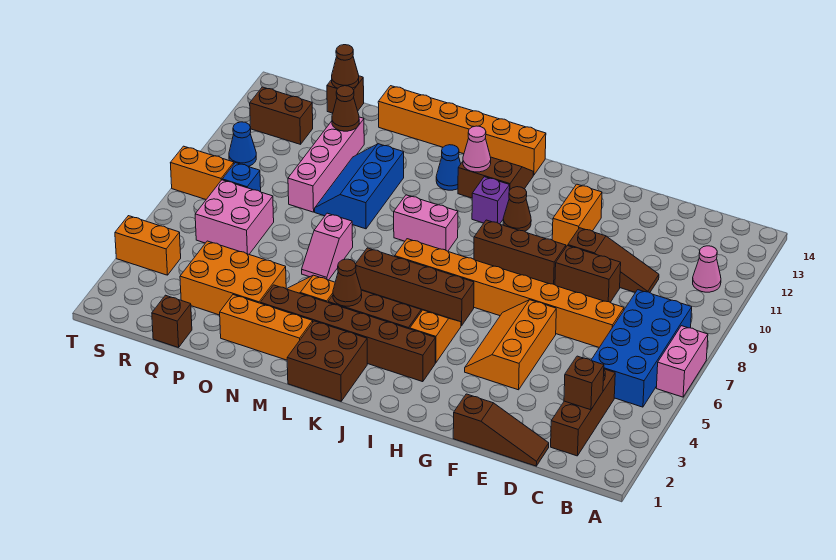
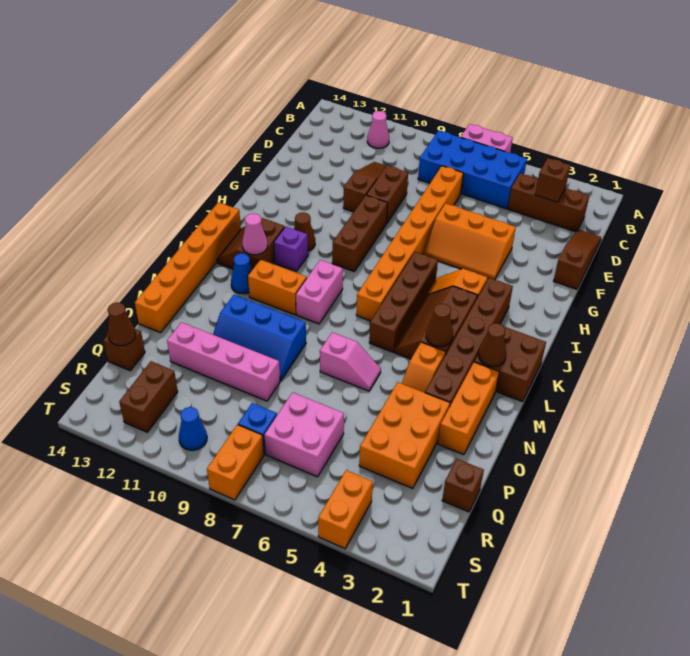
orange 1x2 brick [552,184,602,247] -> orange 1x2 brick moved to [248,260,307,315]
brown 1x1 cone [332,86,359,131] -> brown 1x1 cone moved to [478,323,506,367]

